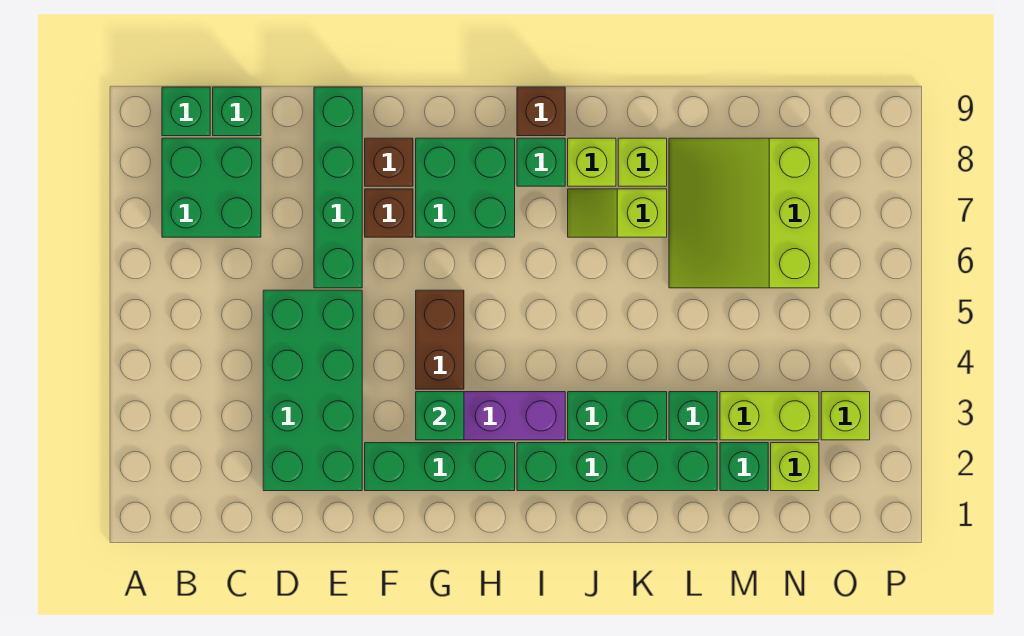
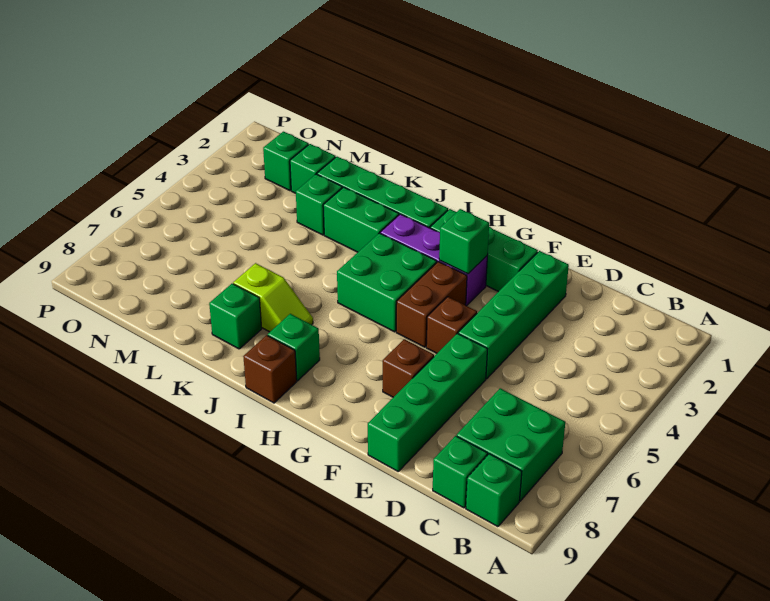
green 2x4 brick [263,290,362,491] -> green 1x4 brick [458,251,569,379]
brown 1x1 brick [365,138,413,186] -> brown 1x1 brick moved to [426,297,477,353]
green 2x2 brick [416,138,515,237] -> green 2x2 brick moved to [337,233,437,332]
lime 1x1 brick [568,138,616,186] -> none
lime 1x1 brick [618,138,667,186] -> green 1x1 brick [209,284,262,349]
lime 3x3 slope [669,138,819,288] -> none
lime 1x2 brick [720,392,819,440] -> none
lime 1x1 brick [771,443,819,491] -> green 1x1 brick [263,132,309,191]
lime 1x1 brick [821,392,870,440] -> none

